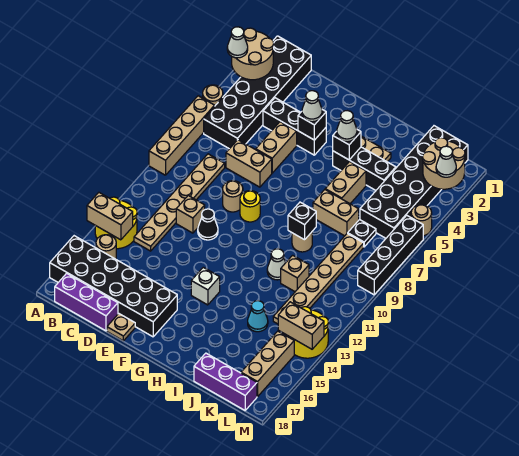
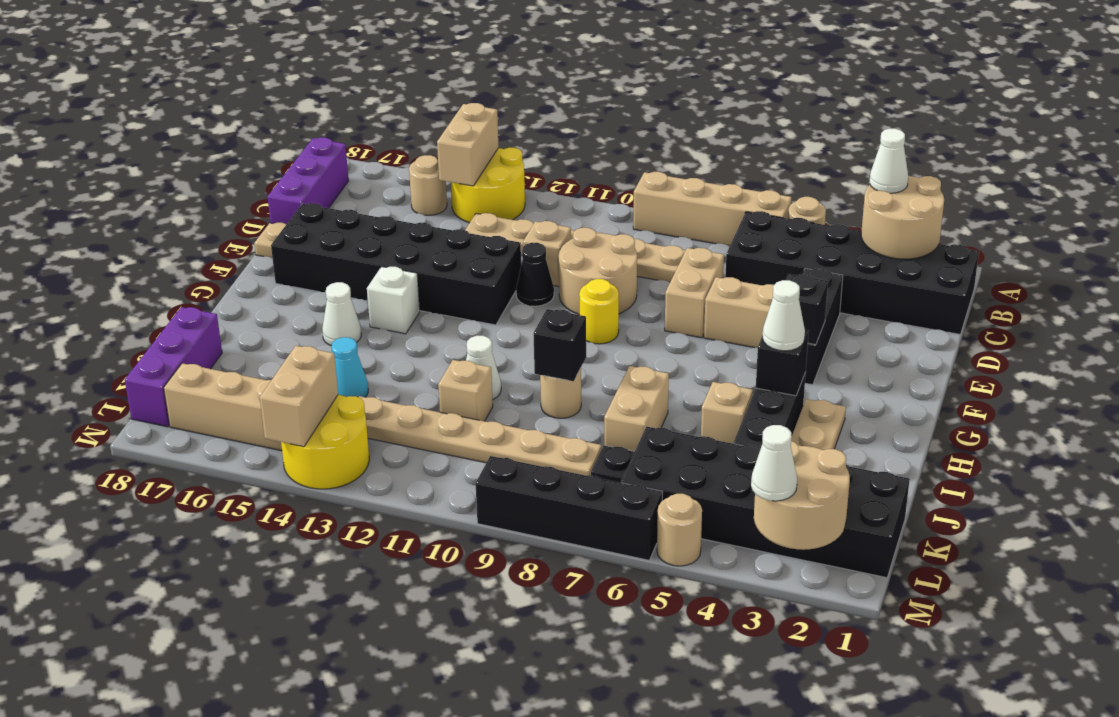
black 2x6 brick [50,236,177,337] -> black 2x6 brick turned to [271,203,521,325]
tan 1x1 round brick [223,181,243,212] -> tan 2x2 round brick [559,228,637,315]
white 1x1 cone [302,91,322,122] -> white 1x1 cone moved to [322,282,361,346]
tan 1x2 brick [325,162,366,204] -> tan 1x1 brick [701,382,753,443]

